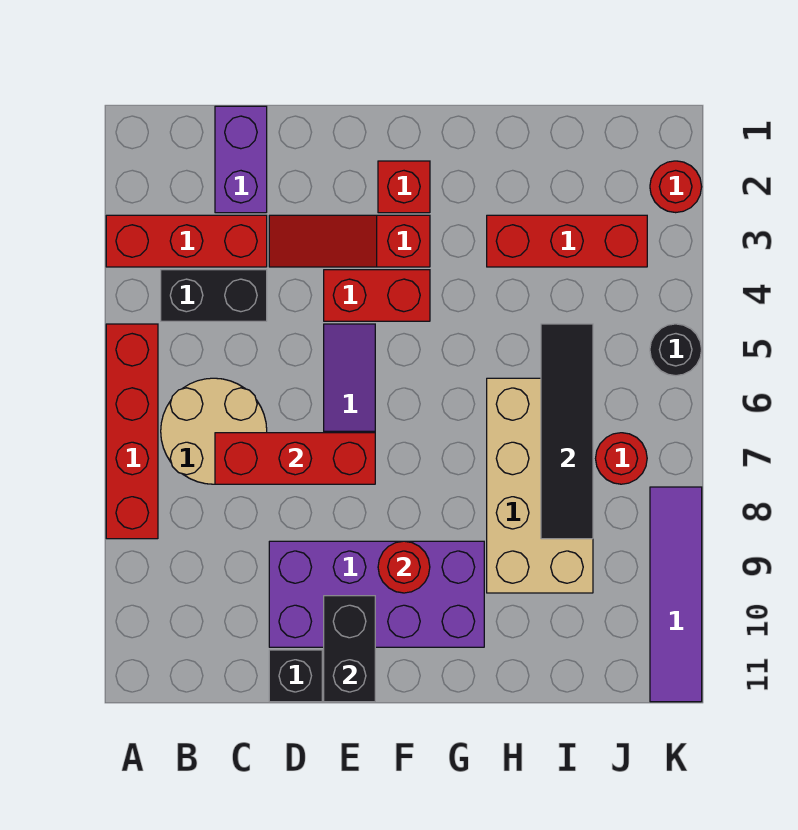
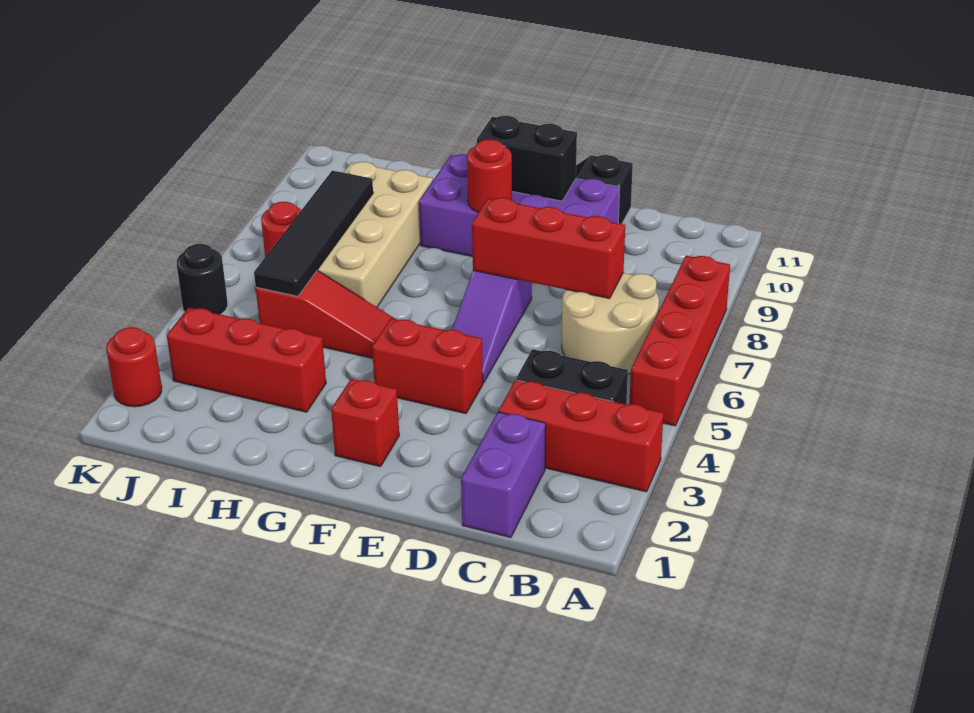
red 1x3 slope [269,215,430,267] -> red 1x3 slope moved to [256,271,396,358]
black 1x2 brick [324,596,375,702] -> black 1x2 brick turned to [477,116,577,201]
purple 1x4 tile [650,487,702,702] -> none

